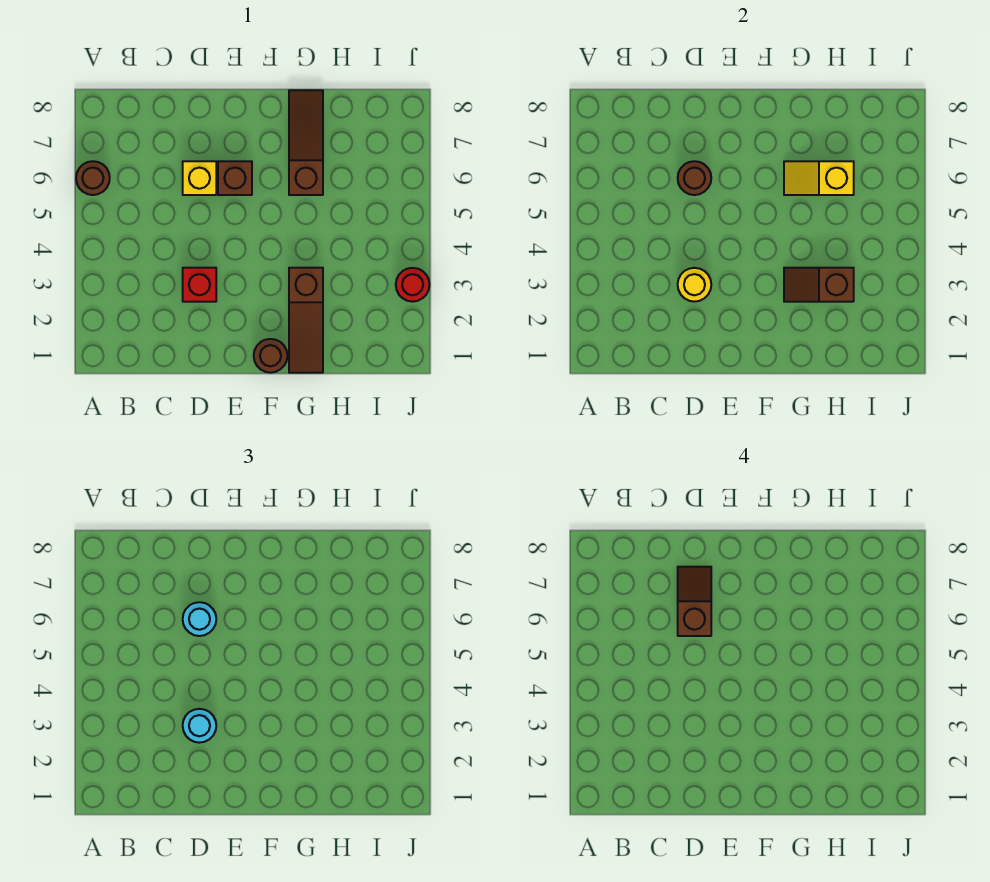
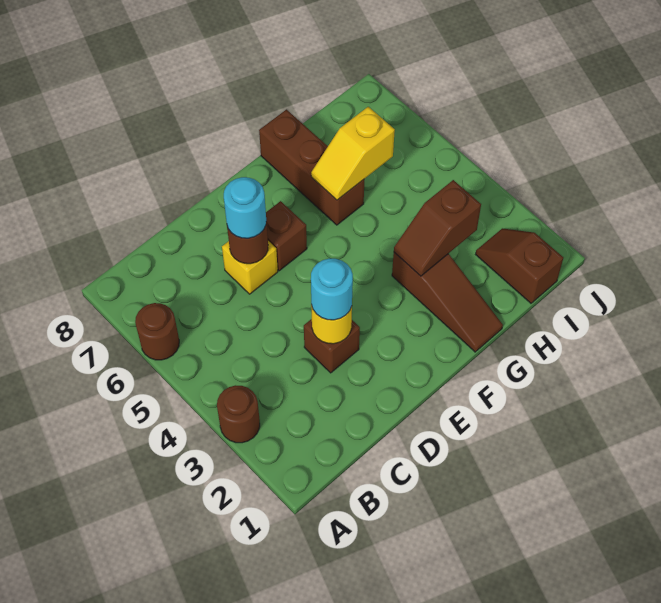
red 1x1 brick [183,268,216,302] -> brown 1x1 brick [304,319,360,373]
brown 1x2 slope [678,567,711,636] -> brown 1x2 slope moved to [476,228,563,303]
brown 1x1 round brick [254,339,287,373] -> brown 1x1 round brick moved to [217,385,260,443]
brown 1x3 slope [289,90,323,195] -> brown 1x3 brick [259,110,364,225]
red 1x1 round brick [396,268,430,302] -> none

